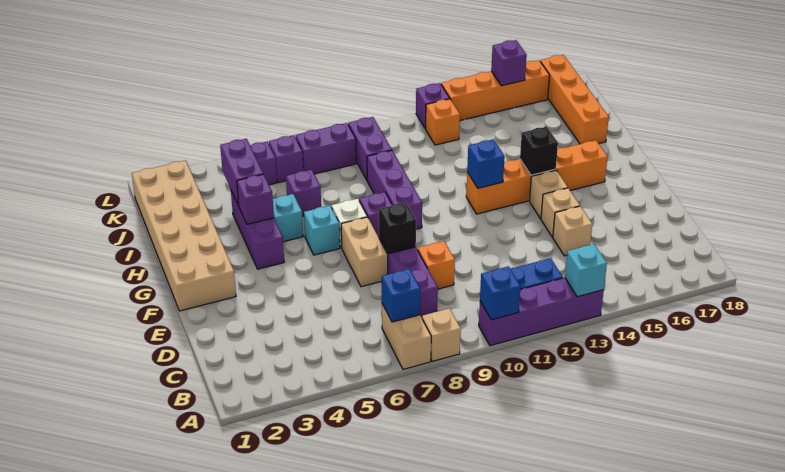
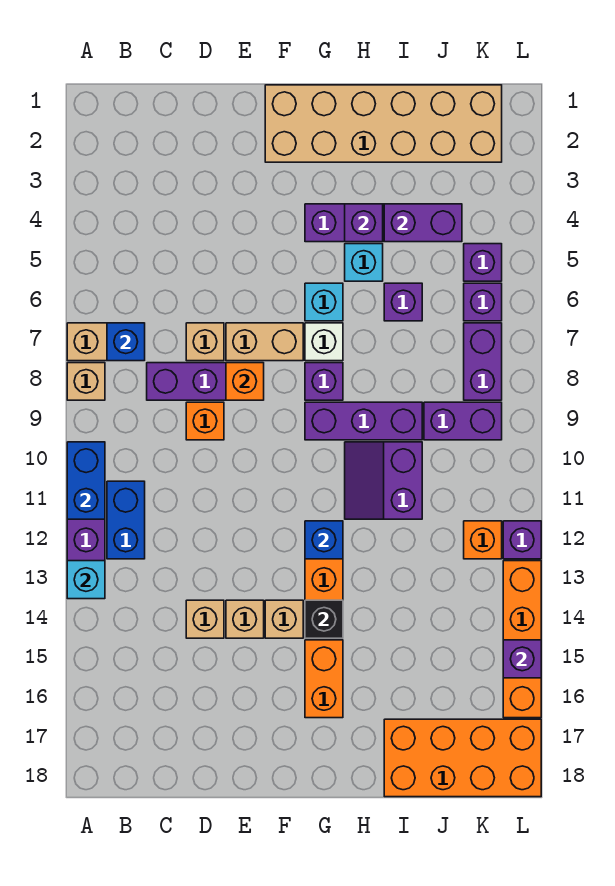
blue 1x1 brick [480,266,521,320] -> blue 1x2 brick [67,442,105,519]
none -> tan 1x1 brick [186,323,224,361]
black 1x1 brick [379,202,416,254] -> orange 1x1 brick [226,363,264,400]
none -> purple 2x2 slope [345,442,422,519]
orange 1x4 brick [540,55,609,144] -> orange 2x4 brick [384,719,541,797]

